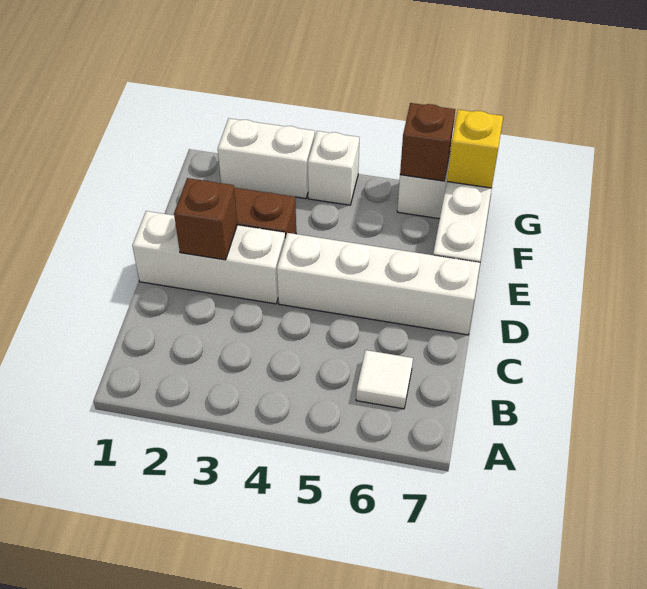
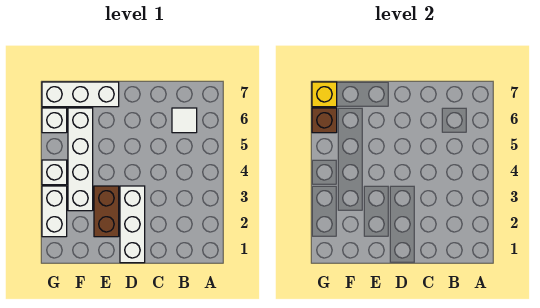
brown 1x1 brick [174,178,237,260] -> none
white 1x4 brick [277,233,480,335] -> white 1x4 brick moved to [68,108,93,211]

